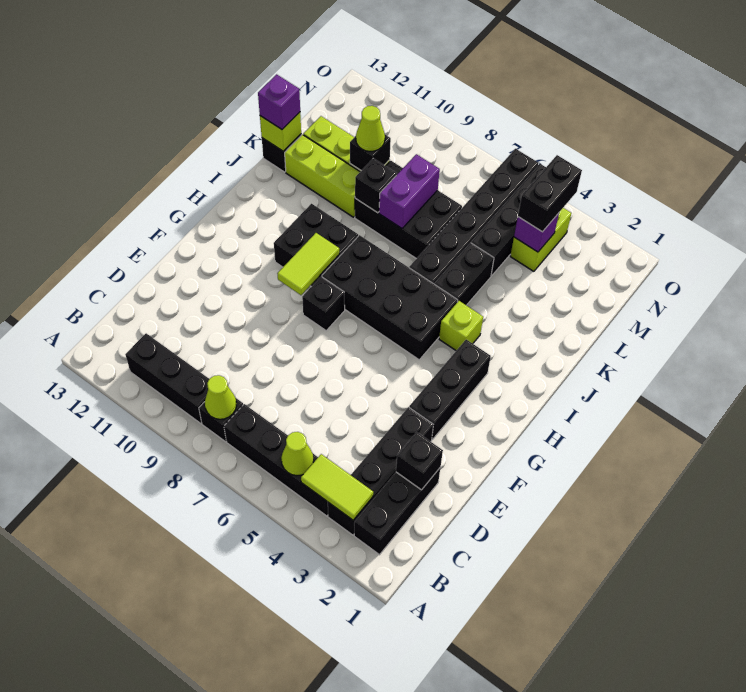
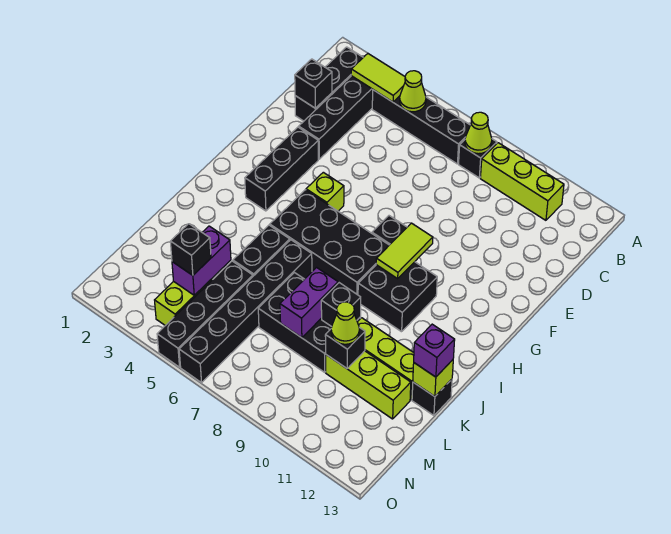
black 1x3 brick [125,333,209,424] -> lime 1x3 brick [480,143,564,220]
lime 1x1 brick [439,301,483,351] -> lime 1x1 brick moved to [306,172,344,211]
purple 1x1 brick [514,213,559,252] -> purple 1x2 brick [172,226,231,295]
black 1x2 brick [518,155,582,232] -> black 1x1 brick [170,224,211,275]

